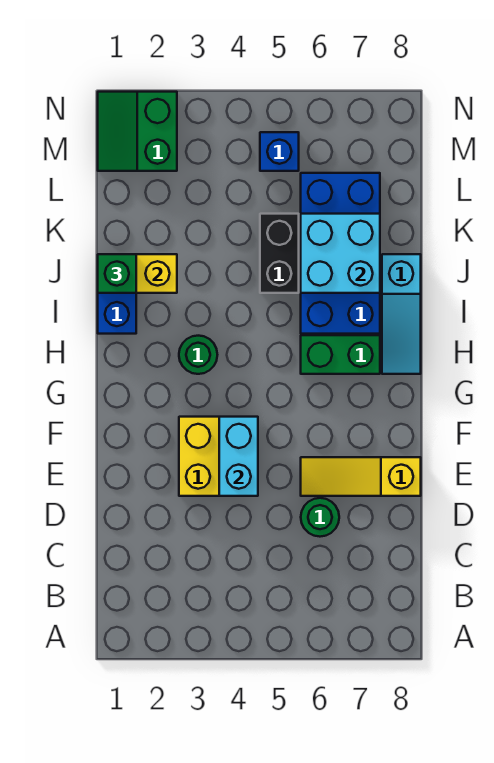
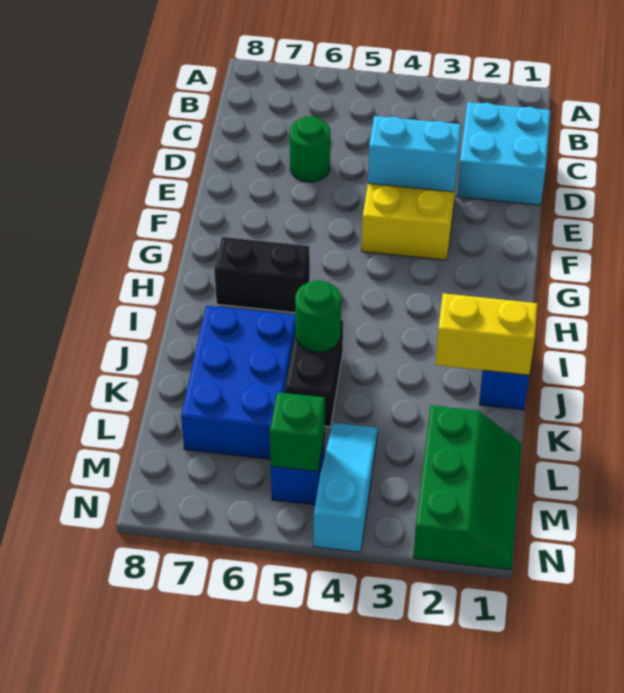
cyan 1x2 brick [219,417,258,496] -> cyan 1x2 brick turned to [368,116,461,192]
yellow 1x3 slope [301,457,421,496] -> none
green 1x1 round brick [179,336,217,374] -> green 1x1 round brick moved to [295,280,341,352]
green 1x2 brick [301,335,380,374] -> black 1x2 brick [214,237,310,313]
cyan 1x3 slope [382,254,421,374] -> cyan 1x3 slope moved to [314,423,378,552]
blue 2x4 brick [301,173,380,334] -> blue 2x3 brick [181,306,296,459]
green 1x1 brick [98,254,136,293] -> green 1x1 brick moved to [270,392,325,471]
cyan 2x2 brick [301,214,380,293] -> cyan 2x2 brick moved to [457,102,550,205]
green 2x2 slope [98,92,177,171] -> green 2x3 slope [413,405,522,570]

